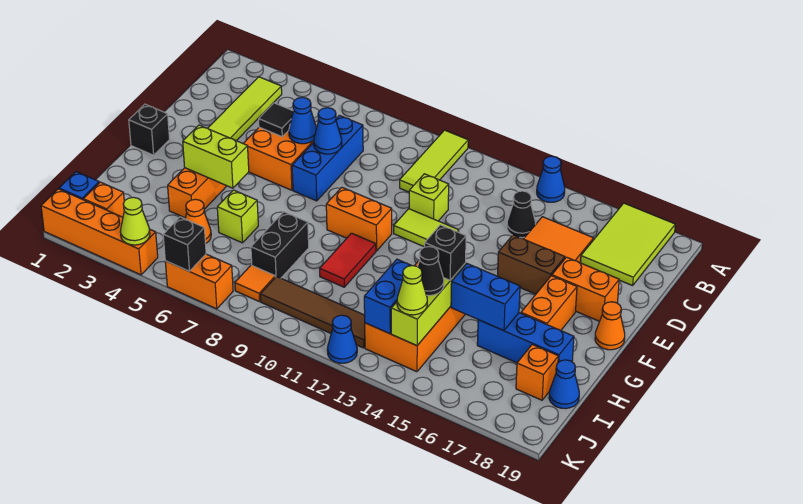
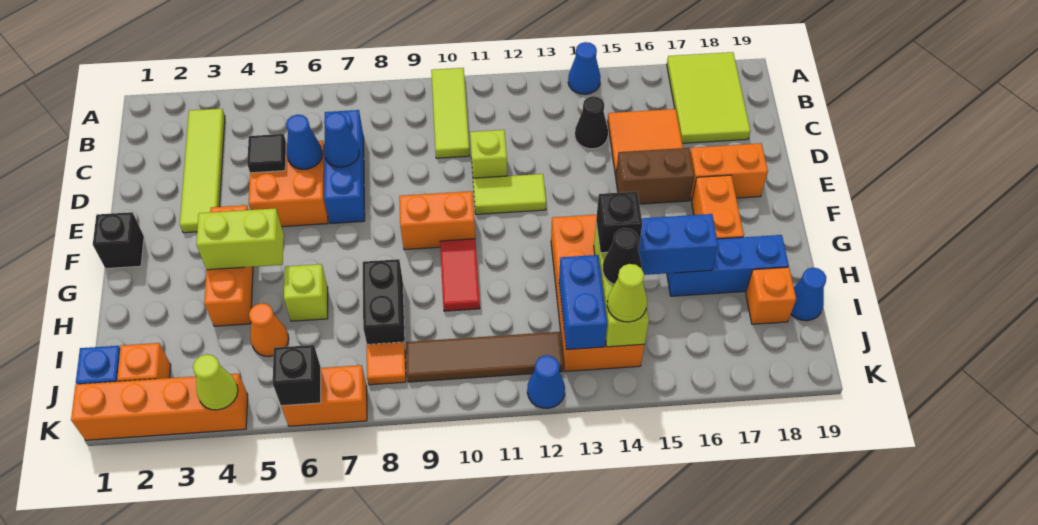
orange 1x1 cone [595,302,625,350] -> none

